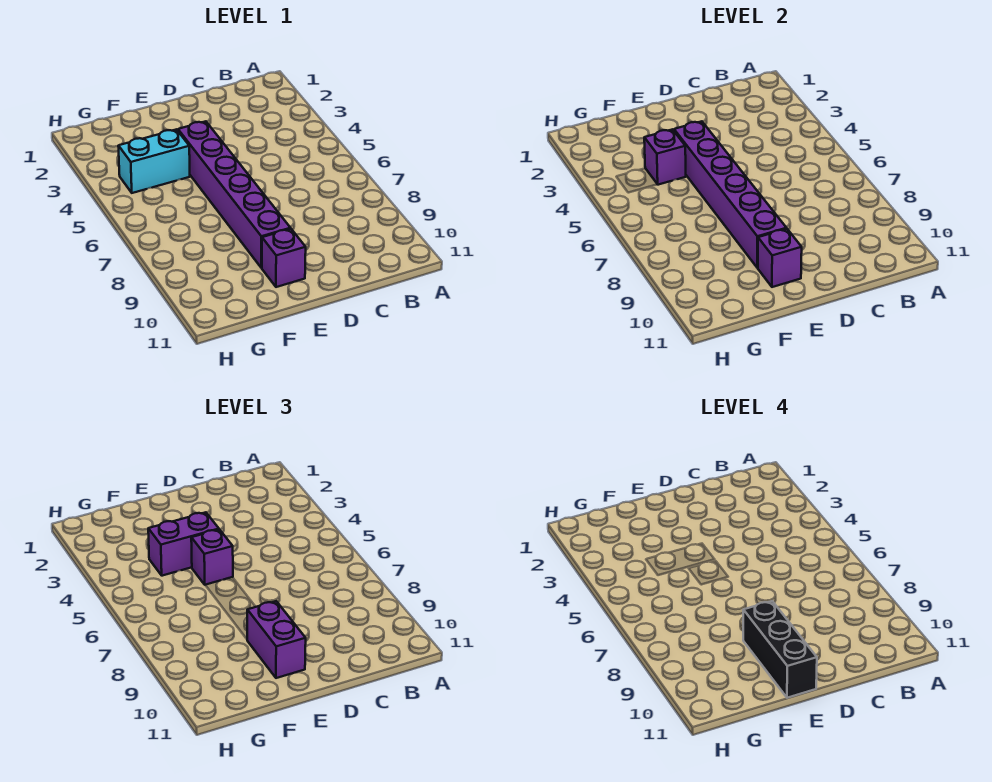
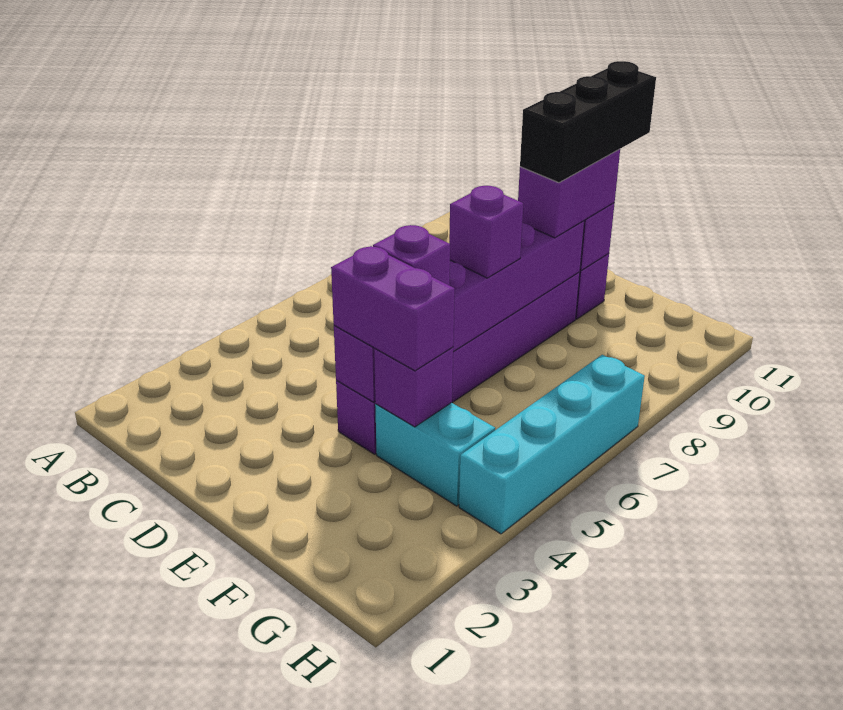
none -> purple 1x1 brick [449,186,523,278]
none -> cyan 1x4 brick [459,355,645,534]

